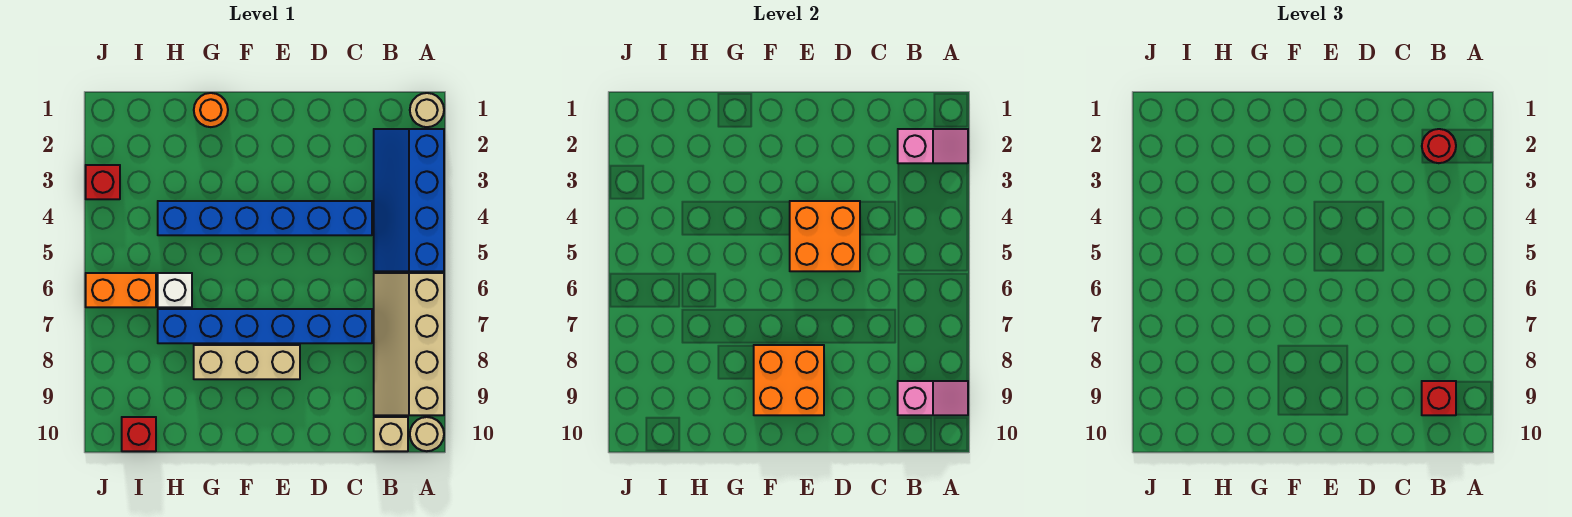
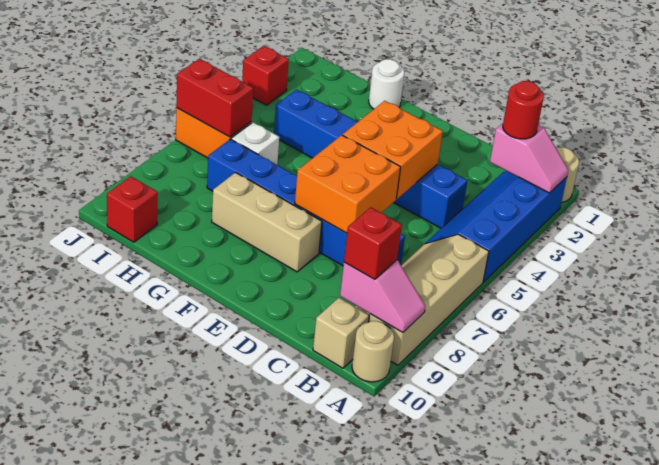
orange 2x2 brick [754,345,824,415] -> orange 2x2 brick moved to [295,135,401,233]
orange 1x1 round brick [194,93,228,127] -> white 1x1 round brick [369,59,404,109]
none -> red 1x2 brick [176,59,253,137]

